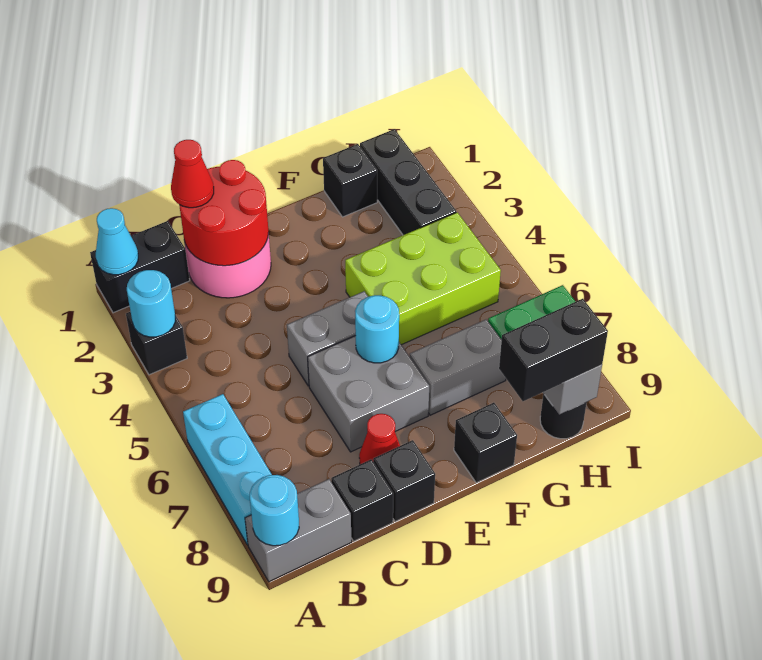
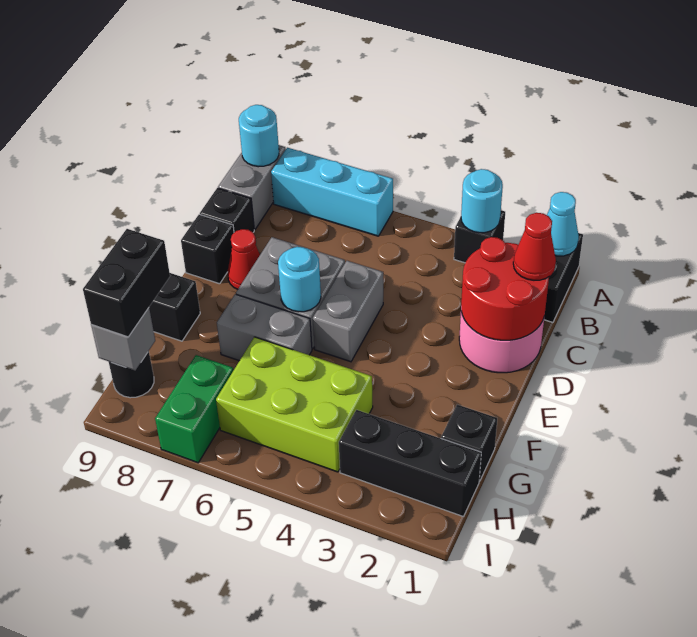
lime 2x3 brick [345,212,501,345] -> lime 2x3 brick turned to [216,337,373,472]
grey 1x2 brick [410,319,506,415] -> grey 1x2 brick turned to [217,294,312,361]

